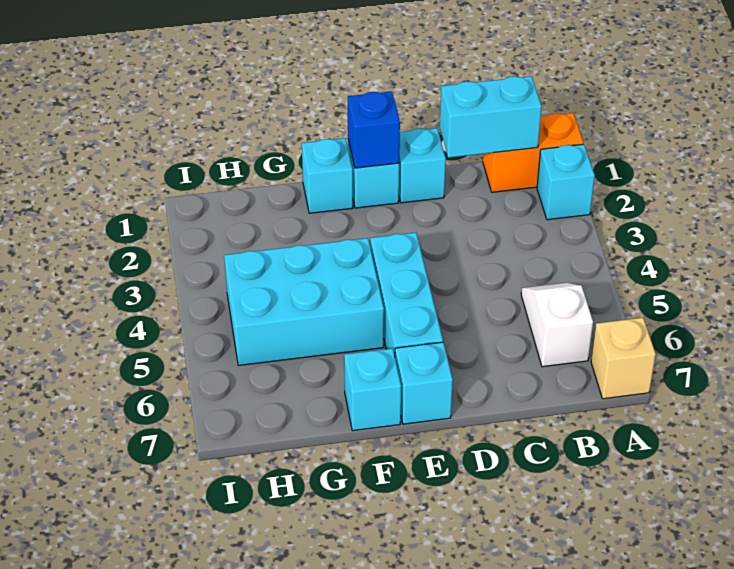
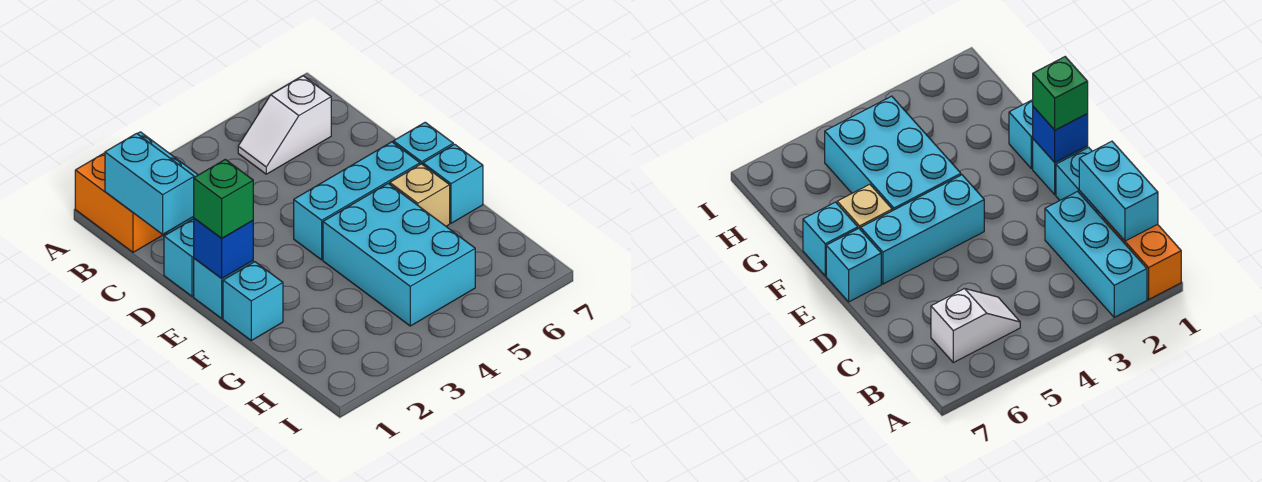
cyan 1x1 brick [537,144,595,220] -> cyan 1x3 brick [1045,191,1147,317]
tan 1x1 brick [591,318,656,399] -> tan 1x1 brick moved to [390,164,450,226]
none -> green 1x1 brick [194,159,253,238]

